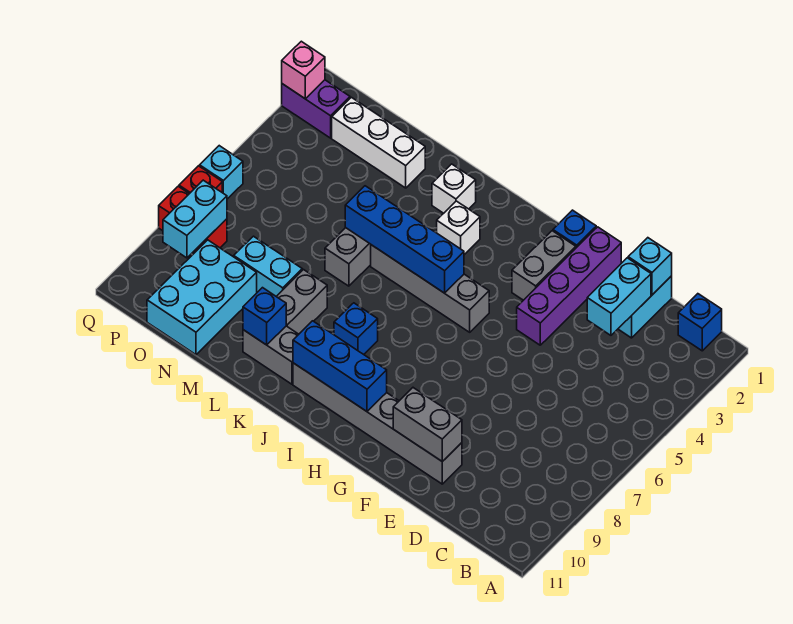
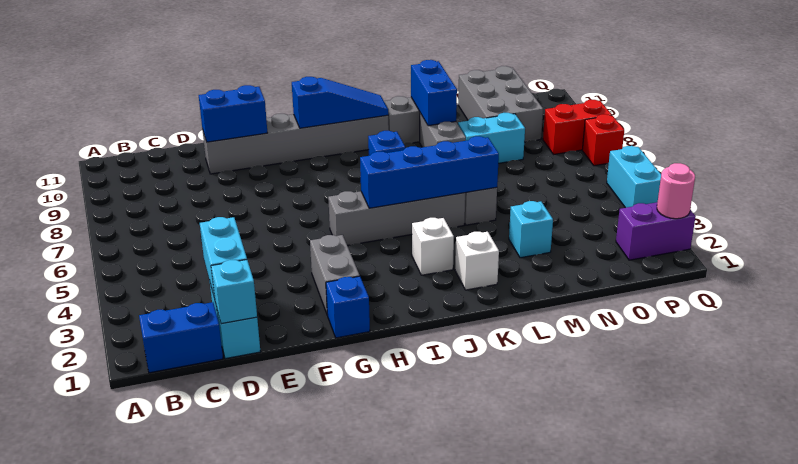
blue 1x1 brick [678,294,722,351] -> blue 1x2 brick [139,302,223,373]
grey 1x2 brick [393,388,462,462] -> blue 1x2 brick [199,85,267,142]
purple 1x4 brick [517,227,621,345] -> none
blue 1x3 brick [293,321,387,411] -> blue 1x3 slope [292,77,388,128]
blue 1x1 brick [243,288,286,345] -> blue 1x2 brick [411,60,457,126]
white 1x3 brick [332,97,425,188] -> none
cyan 2x3 brick [147,240,257,355] -> grey 2x3 brick [458,66,543,142]
cyan 1x2 brick [163,180,227,258] -> cyan 1x2 brick moved to [607,146,661,208]
pink 1x1 brick [282,41,325,99] -> pink 1x1 round brick [657,163,695,219]
cyan 1x1 brick [200,146,243,199] -> cyan 1x1 brick moved to [509,201,553,258]

